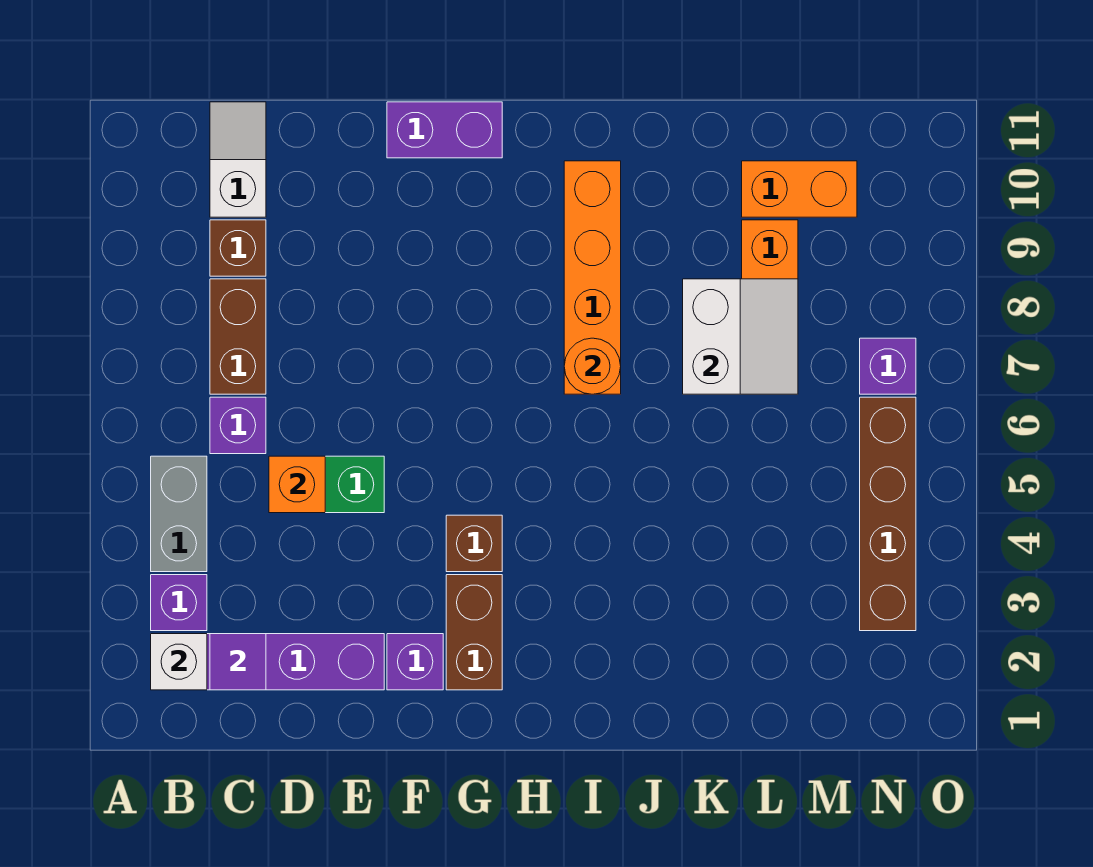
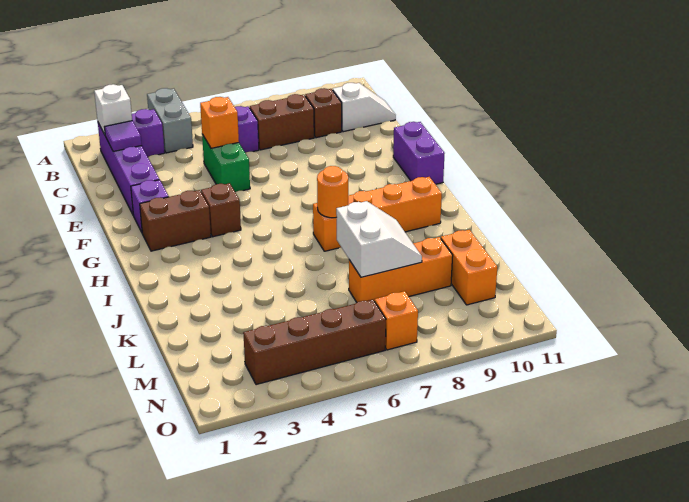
grey 1x2 brick [151,456,207,572] -> grey 1x2 brick turned to [147,88,193,153]
white 2x2 slope [683,279,798,394] -> white 2x2 slope turned to [336,201,422,277]
purple 1x1 brick [860,338,916,394] -> orange 1x1 brick [375,291,418,350]

